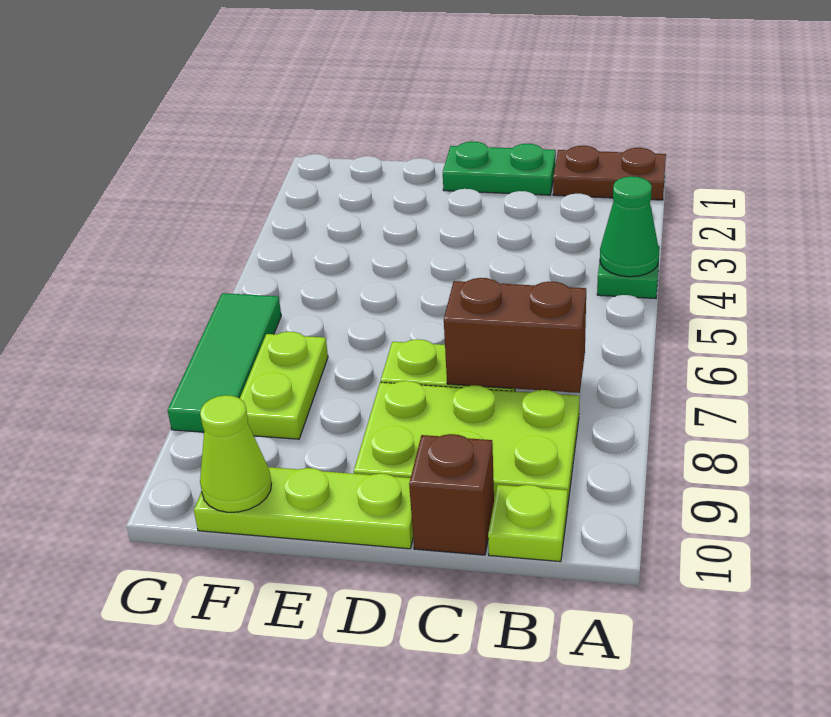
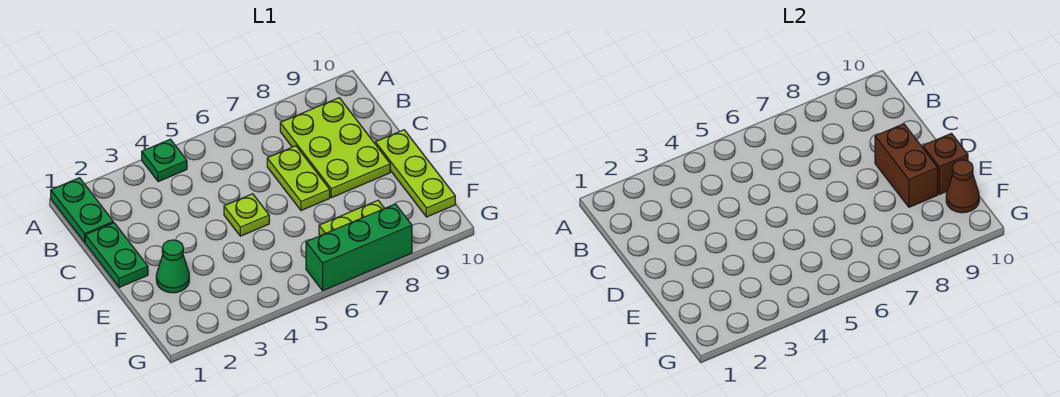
brown 1x2 plate [553,146,666,200] -> green 1x2 plate [51,178,113,242]
green 1x1 cone [600,176,659,277] -> green 1x1 cone moved to [156,240,189,293]
brown 1x2 brick [444,278,586,393] -> brown 1x2 brick moved to [875,124,938,207]
lime 1x1 plate [488,485,568,562] -> lime 1x1 plate moved to [224,194,269,236]
brown 1x1 brick [409,434,494,555] -> brown 1x1 brick moved to [923,133,968,194]
lime 1x1 cone [200,395,272,512] -> brown 1x1 cone [946,160,979,213]
green 1x3 tile [168,293,281,432] -> green 1x3 brick [306,204,412,291]

